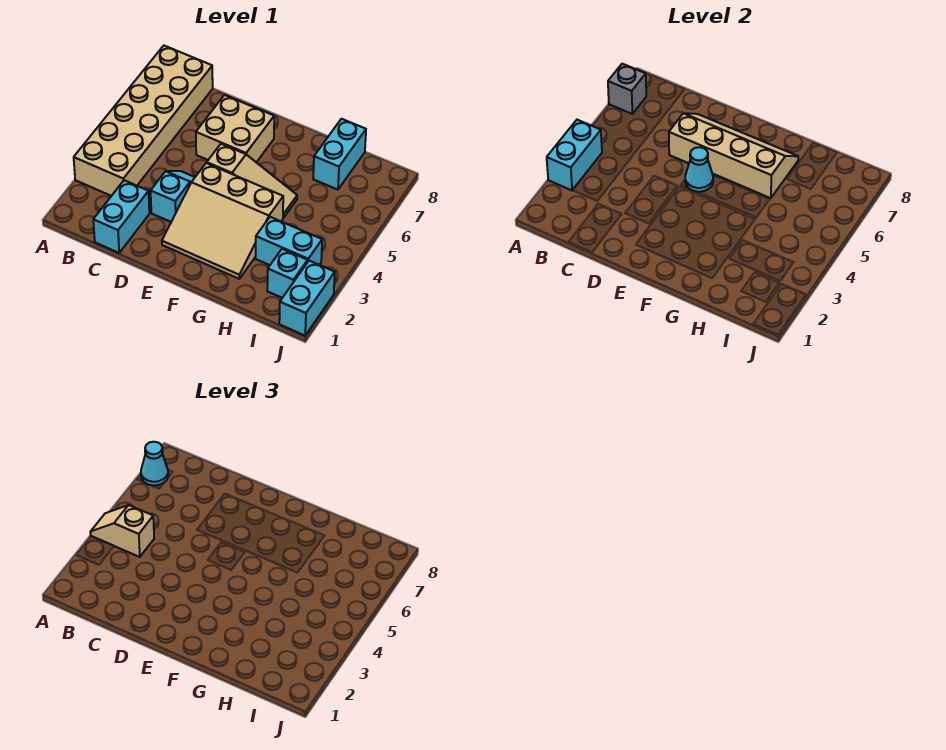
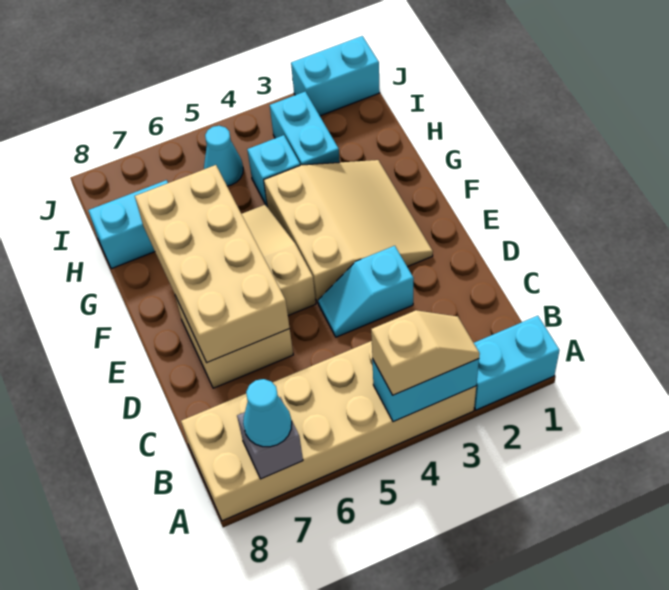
tan 1x2 slope [90,505,154,557] -> tan 1x2 slope turned to [371,310,480,395]
cyan 1x2 brick [93,180,149,253] -> cyan 1x2 brick moved to [474,316,560,410]
tan 2x4 slope [669,113,798,198] -> tan 2x4 brick [135,165,290,363]
cyan 1x1 cone [685,147,713,192] -> cyan 1x1 cone moved to [204,126,243,186]
cyan 1x1 brick [267,249,308,298] -> cyan 1x1 brick moved to [247,135,300,206]

